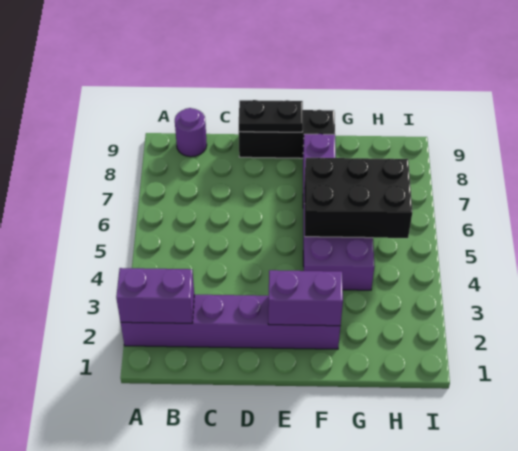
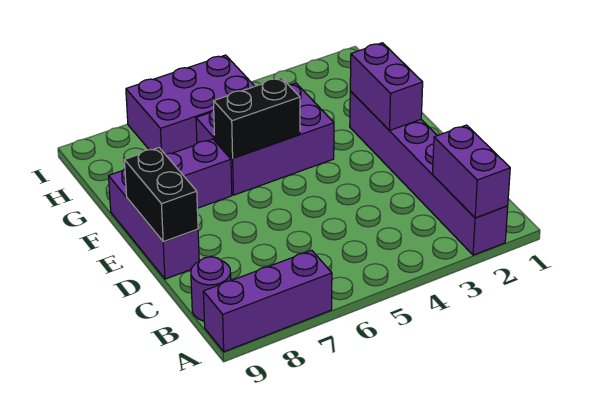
none -> purple 1x3 brick [203,250,332,352]
black 1x3 brick [239,110,335,158] -> purple 1x3 brick [109,169,199,279]
black 1x2 plate [239,100,303,132] -> black 1x2 brick [124,148,198,242]
black 2x3 brick [304,158,412,238] -> black 1x2 brick [214,78,300,158]
none -> purple 2x3 brick [126,55,255,154]

